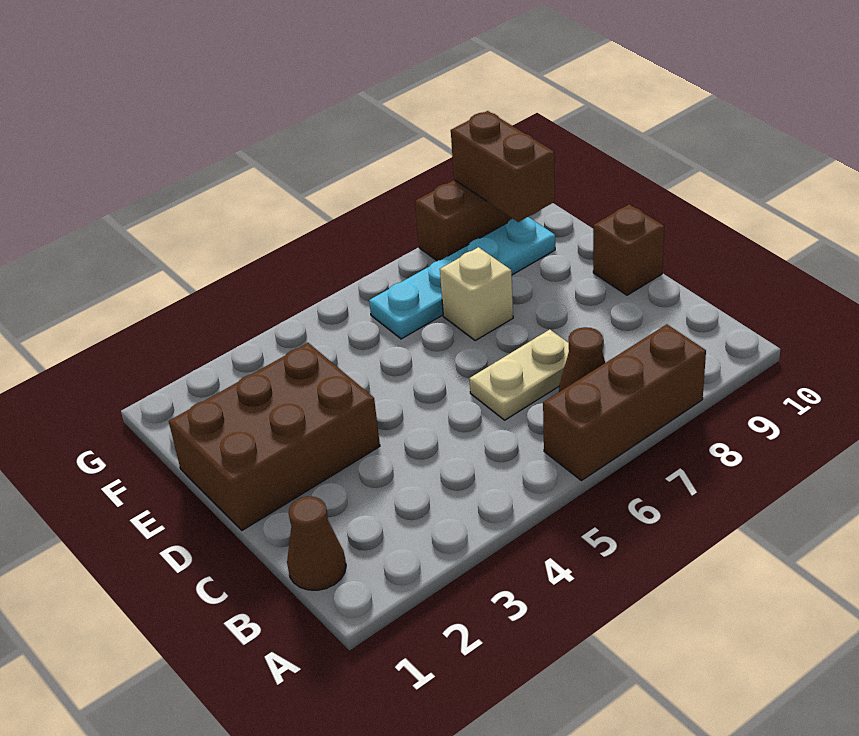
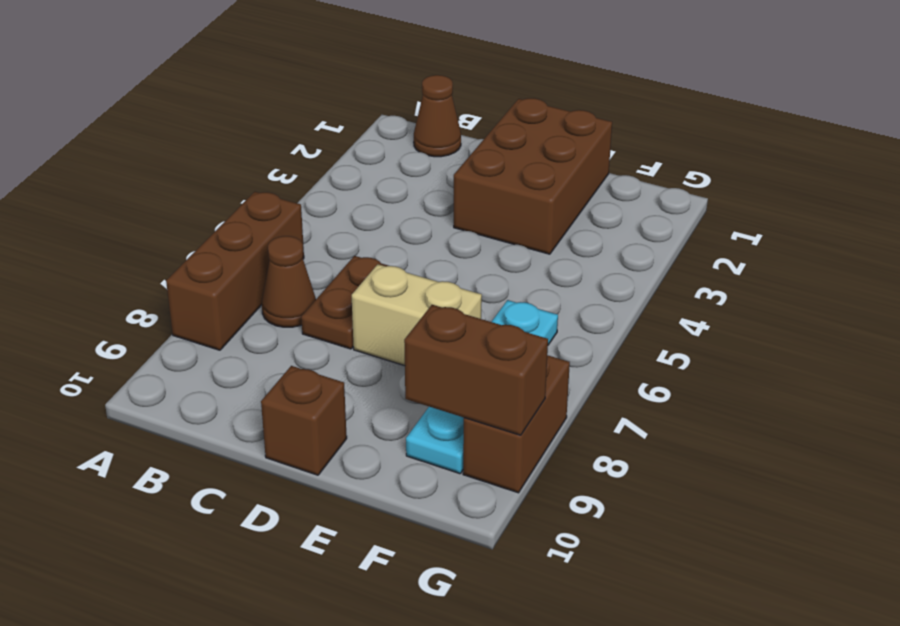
tan 1x2 plate [469,329,569,420] -> brown 1x2 plate [301,256,388,349]
tan 1x1 brick [440,247,513,340] -> tan 1x2 brick [352,264,482,366]

